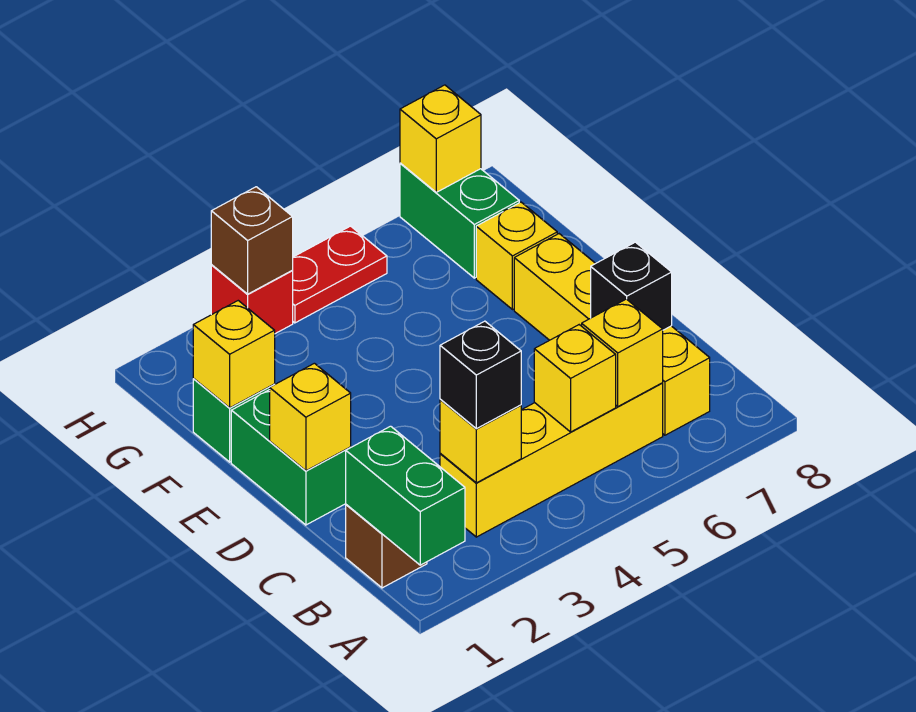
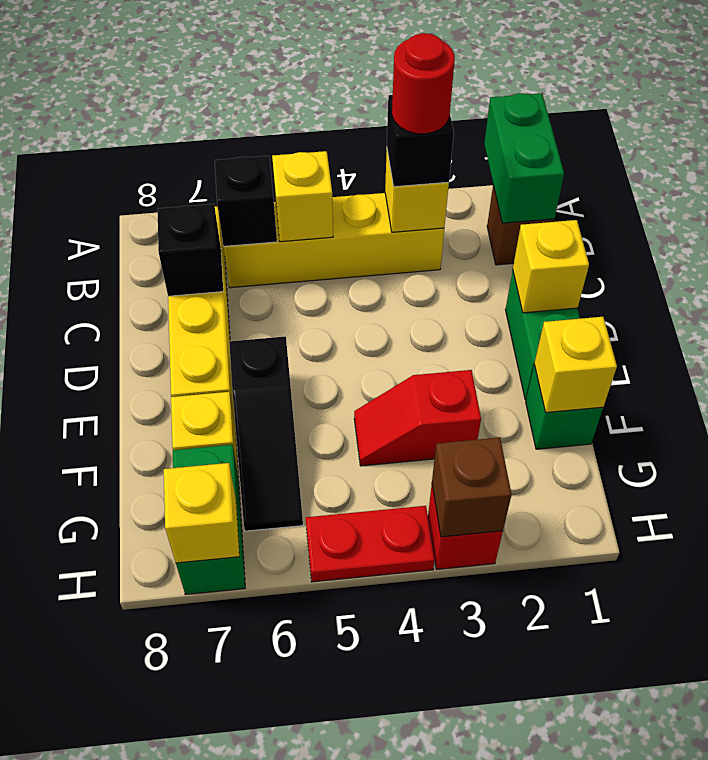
none -> red 1x1 round brick [392,33,455,134]
yellow 1x1 brick [582,299,663,406] -> black 1x1 brick [215,156,277,246]
none -> black 1x3 slope [229,336,303,531]
none -> red 1x2 slope [354,370,481,466]

